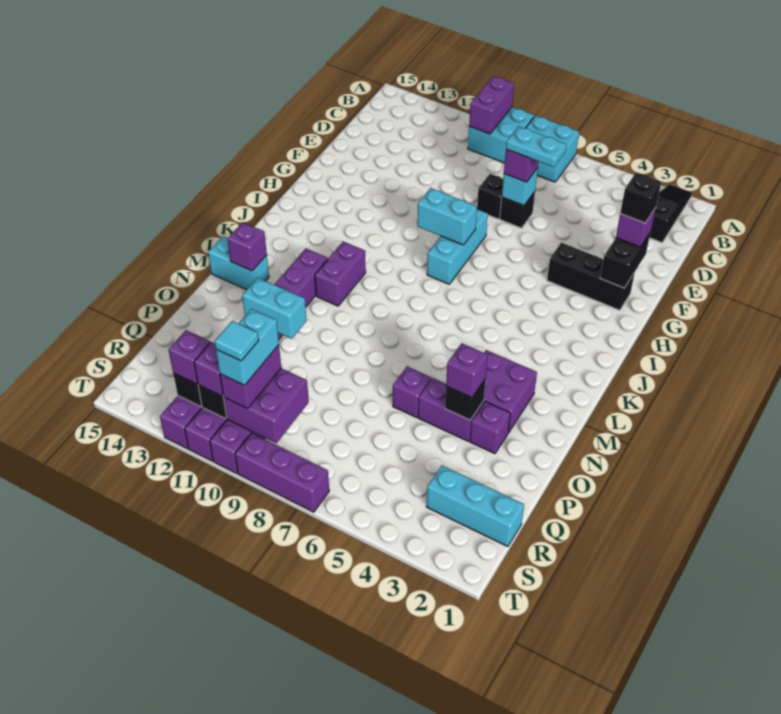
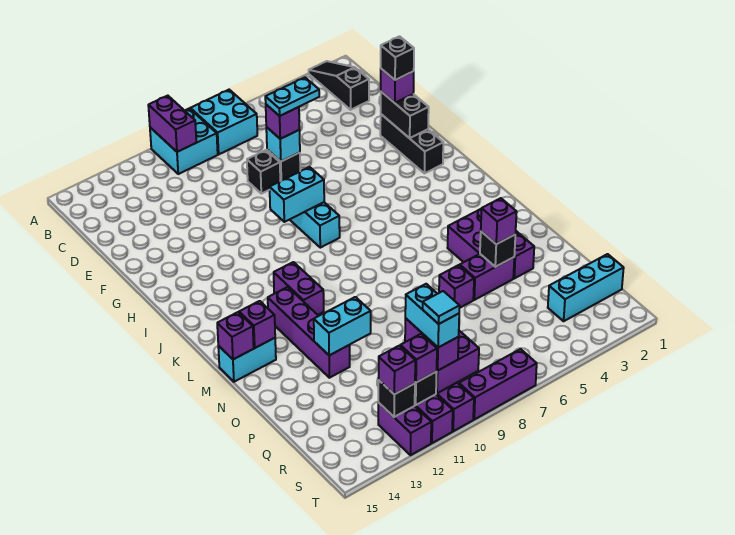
black 1x3 brick [547,243,635,310] -> black 1x3 brick turned to [380,114,443,173]
none -> purple 1x1 brick [217,312,254,359]

